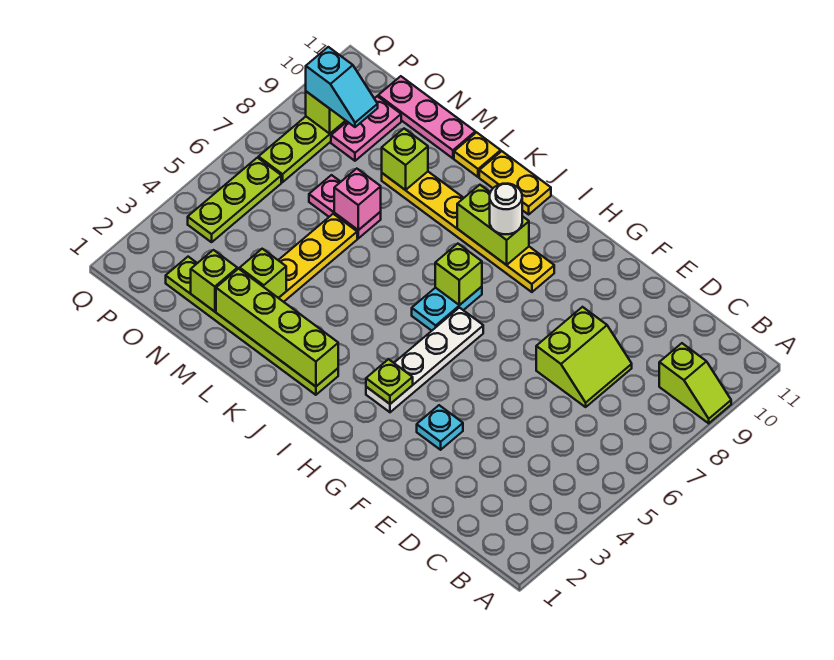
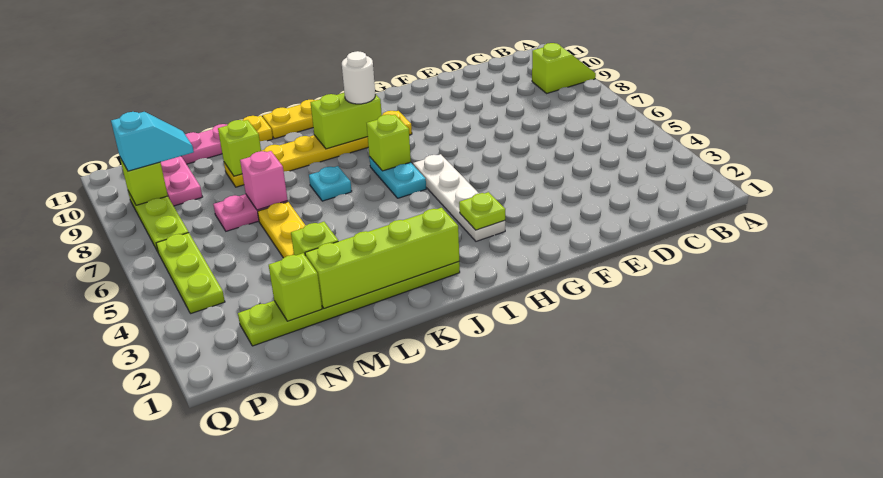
lime 2x2 slope [536,307,632,407] -> none
cyan 1x1 plate [417,405,463,450] -> cyan 1x1 plate moved to [309,166,352,201]

